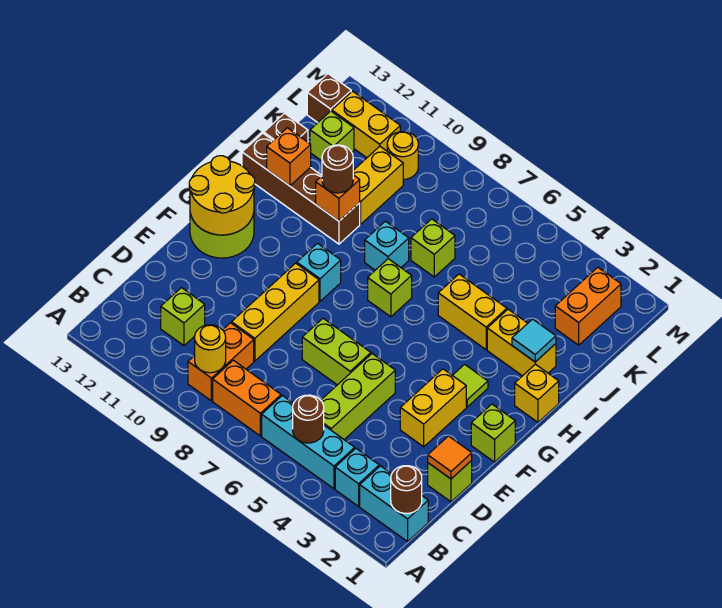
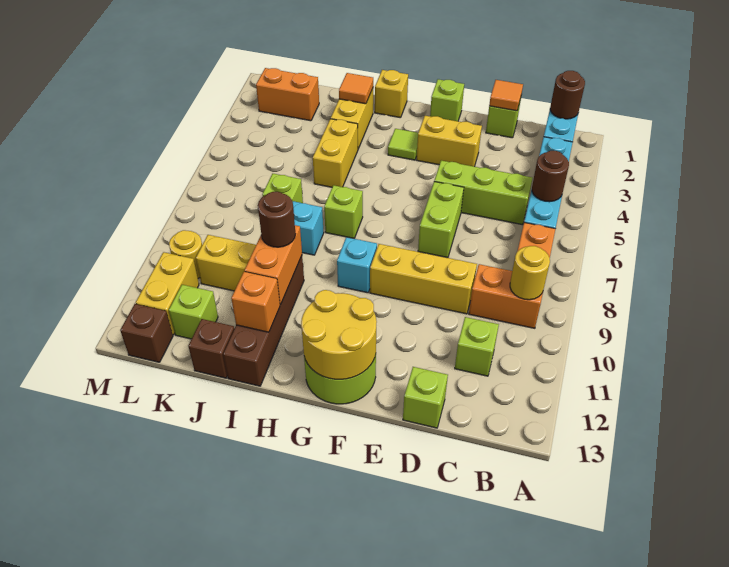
none -> lime 1x1 brick [403,367,448,428]
cyan 1x1 tile [512,319,556,362] -> orange 1x1 tile [339,73,373,104]
orange 1x1 brick [316,175,360,221] -> orange 1x2 brick [244,225,302,305]

